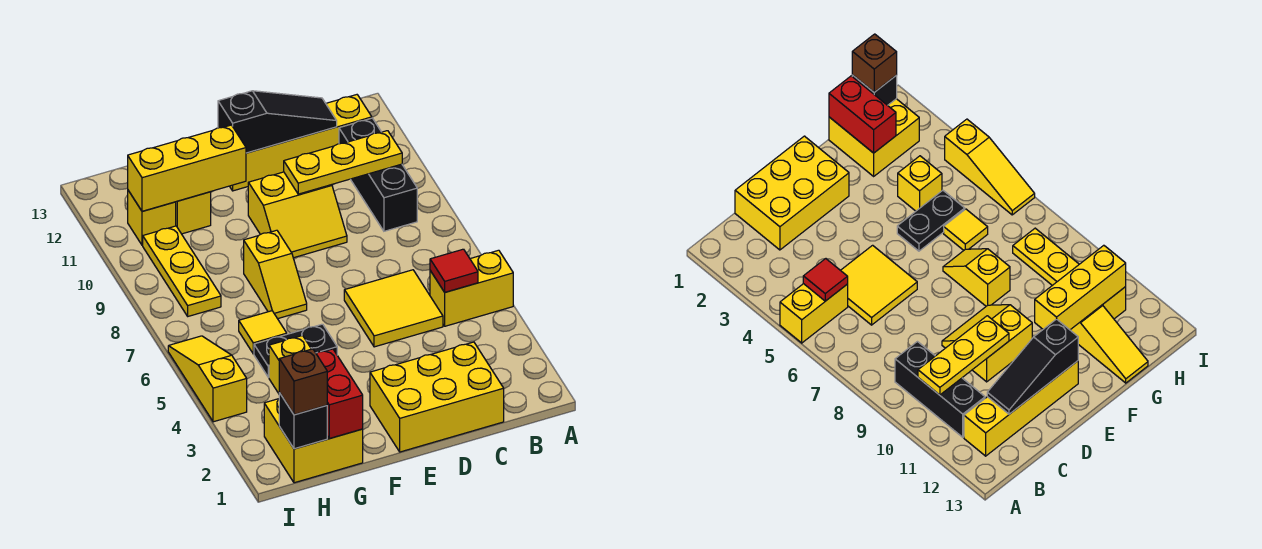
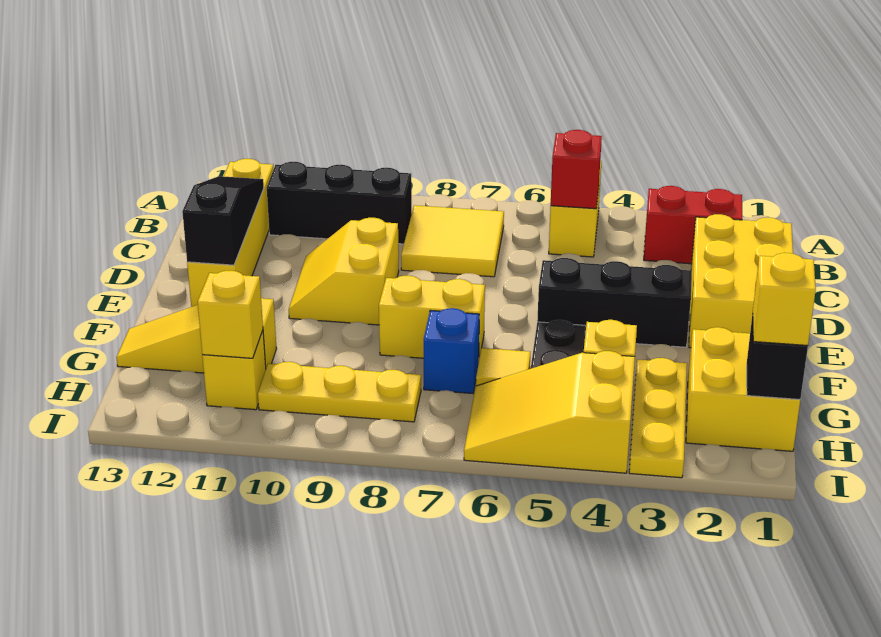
red 1x1 tile [430,249,478,292] -> red 1x1 brick [551,130,602,209]
yellow 1x3 plate [284,131,402,194] -> yellow 1x3 plate moved to [629,358,687,478]
yellow 2x2 tile [344,270,443,347] -> yellow 2x2 tile moved to [401,205,504,277]
yellow 2x2 slope [248,172,347,258] -> yellow 2x2 slope turned to [289,218,399,325]
none -> black 1x3 brick [537,258,692,347]
yellow 1x2 slope [244,230,307,319] -> yellow 1x2 brick [379,276,485,359]
yellow 1x3 brick [128,125,246,211] -> yellow 1x1 brick [198,270,263,358]
red 1x2 brick [316,349,363,439] -> red 1x2 brick moved to [644,186,742,264]
none -> blue 1x1 brick [424,308,479,393]
brown 1x1 brick [279,349,327,415] -> yellow 1x1 brick [753,253,816,346]
yellow 1x3 slope [168,336,247,422] -> yellow 2x3 slope [464,351,635,473]

